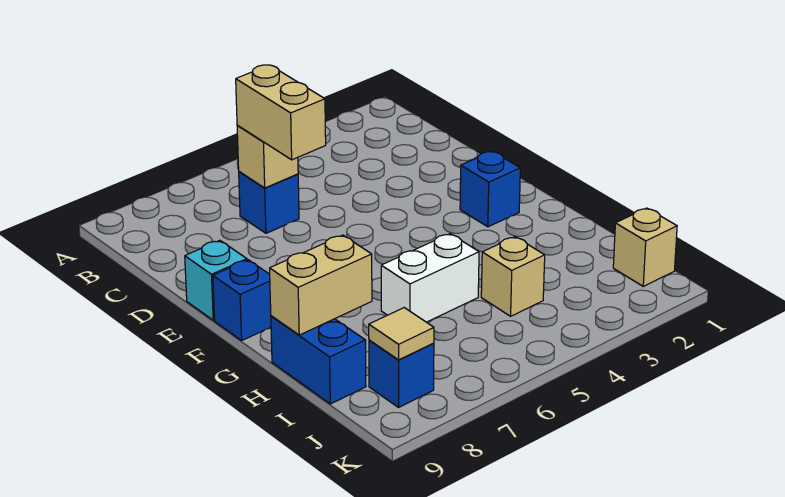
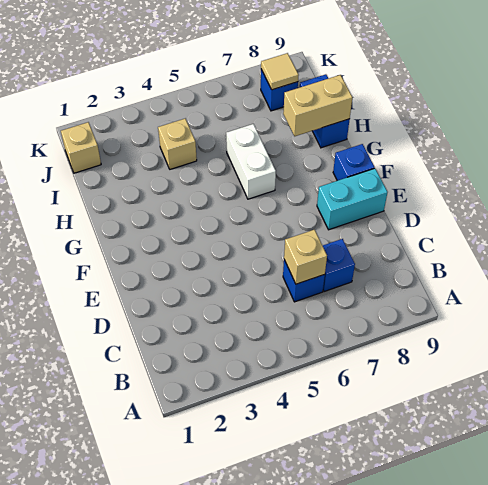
tan 1x2 brick [236,65,326,160] -> none
cyan 1x1 brick [185,240,247,320] -> cyan 1x2 brick [317,168,388,230]
blue 1x1 brick [460,151,520,227] -> blue 1x1 brick moved to [323,239,355,292]
white 1x2 brick [381,234,479,322] -> white 1x2 brick turned to [226,124,276,199]

